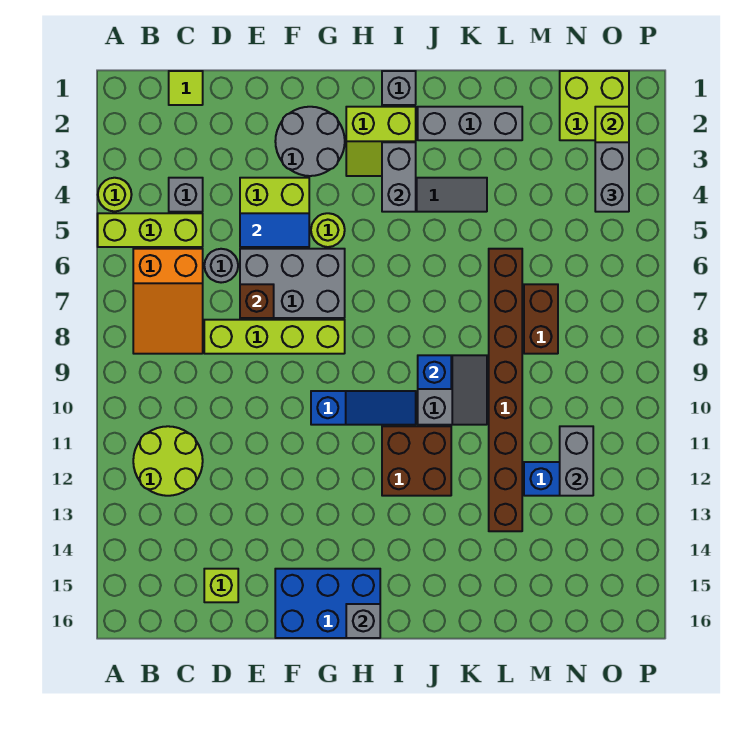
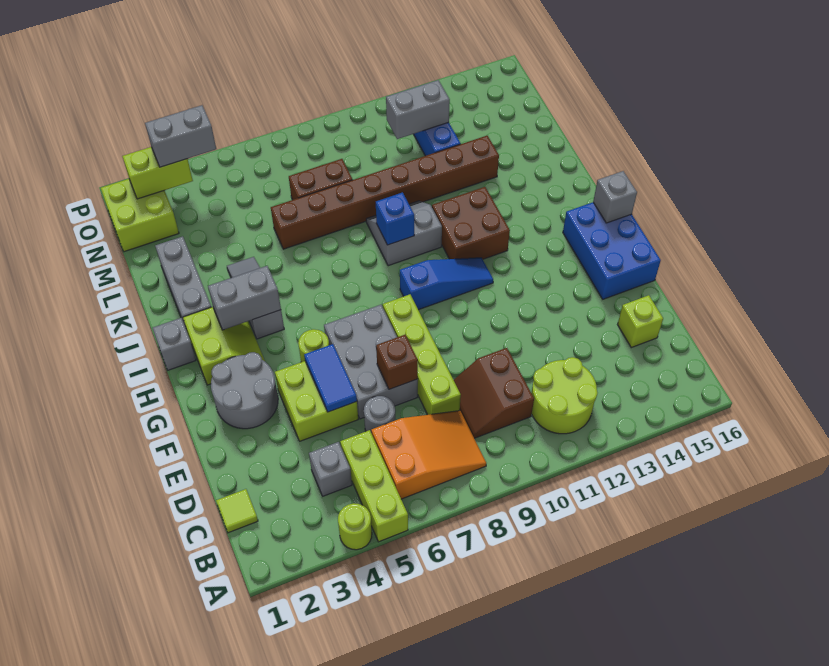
none -> brown 2x2 slope [454,348,534,438]
blue 1x3 slope [311,391,416,425] -> blue 1x3 slope turned to [400,258,493,310]

